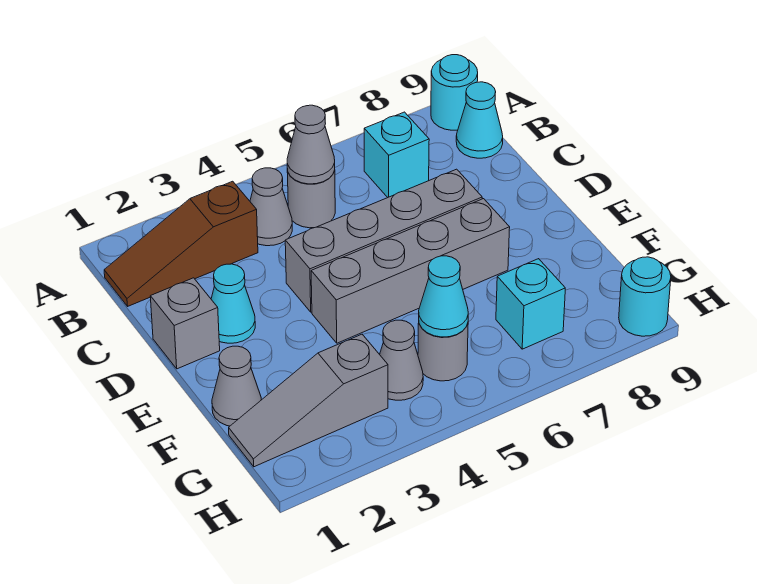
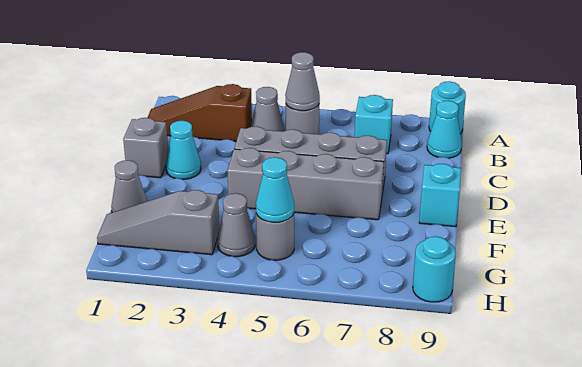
cyan 1x1 brick [496,259,565,349] -> cyan 1x1 brick moved to [419,164,461,227]

